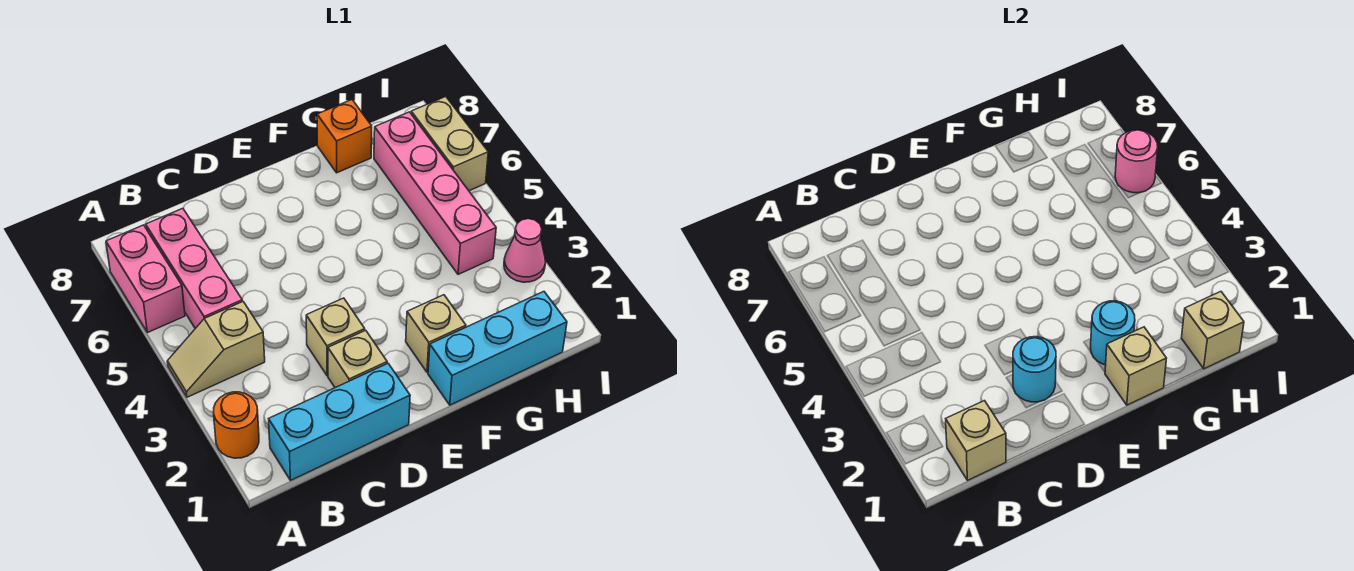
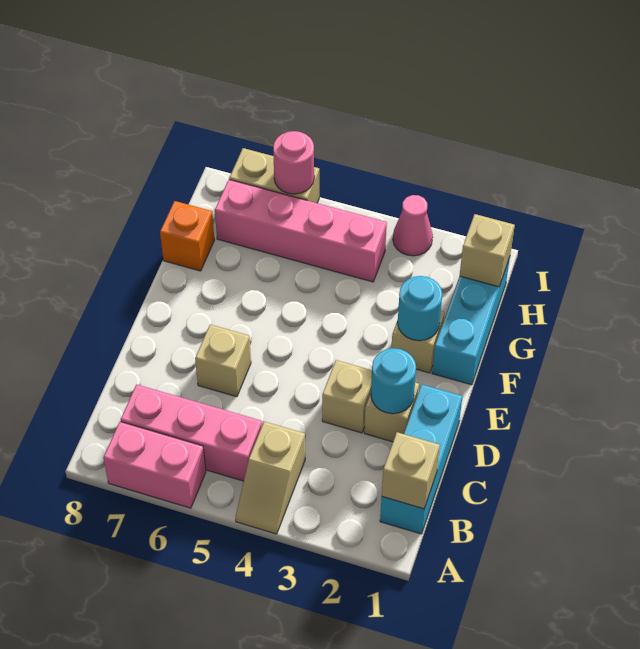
orange 1x1 round brick [214,392,259,458] -> none
tan 1x1 brick [1105,327,1167,405] -> tan 1x1 brick moved to [195,325,251,397]

